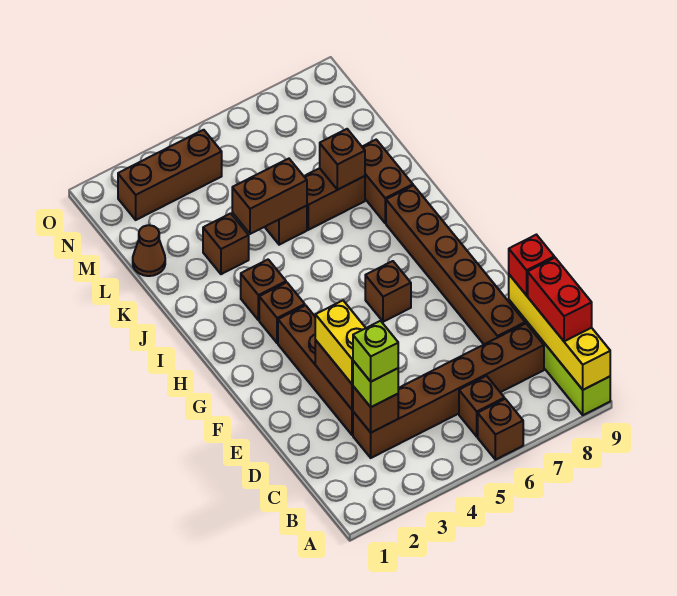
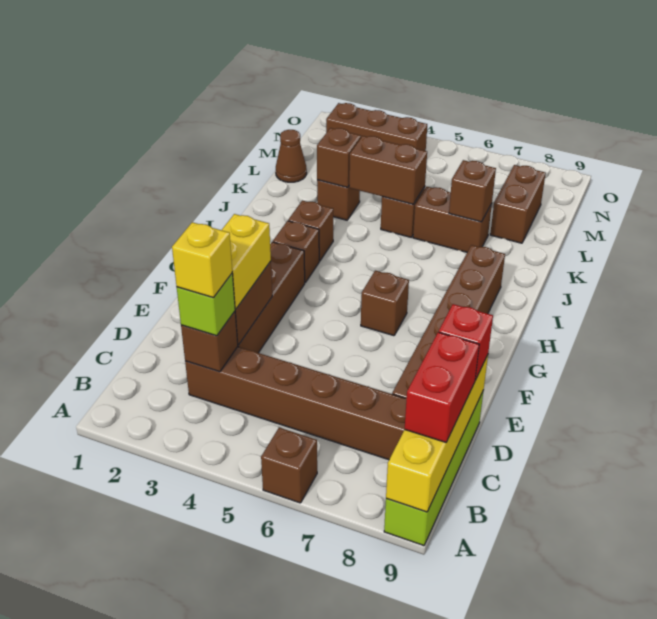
brown 1x1 brick [459,376,504,437] -> brown 1x1 brick moved to [317,128,361,187]
lime 1x1 brick [353,321,398,382] -> yellow 1x1 brick [172,222,232,298]
brown 1x2 brick [362,140,413,223] -> brown 1x2 brick moved to [490,165,546,243]

